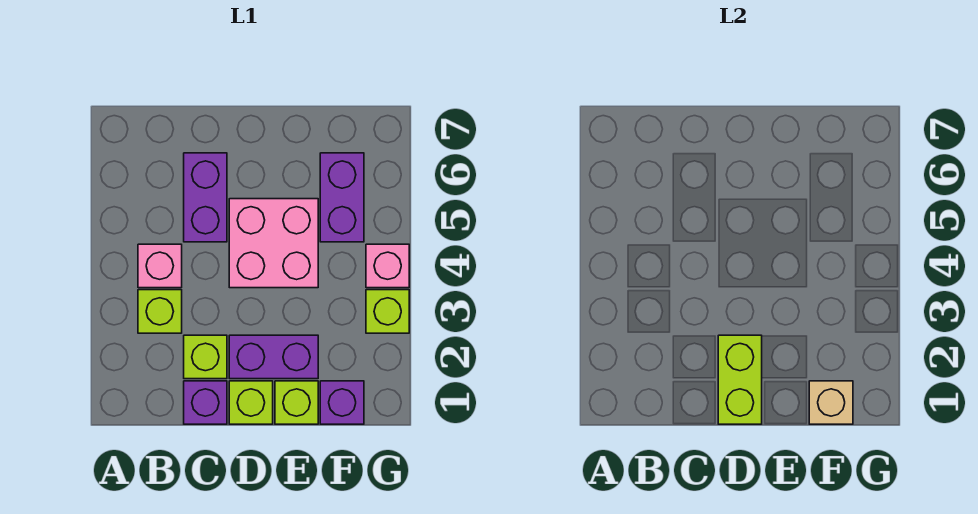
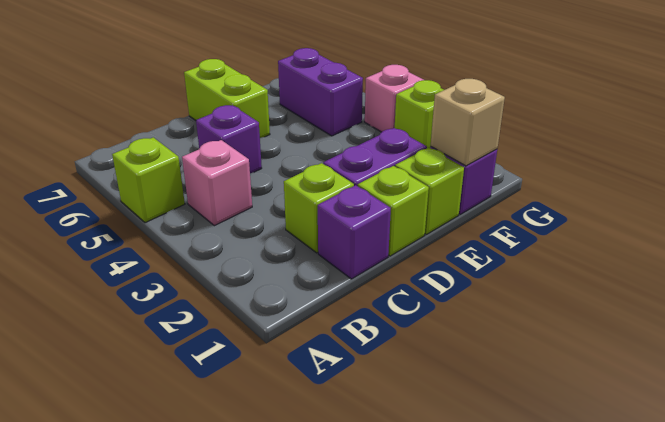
lime 1x1 brick [138,290,182,333] -> lime 1x1 brick moved to [112,137,185,223]
purple 1x2 brick [184,153,227,242] -> purple 1x1 brick [196,105,262,173]
lime 1x2 brick [718,335,762,424] -> lime 1x2 brick moved to [184,59,270,138]
pink 2x2 brick [229,199,318,288] -> none

